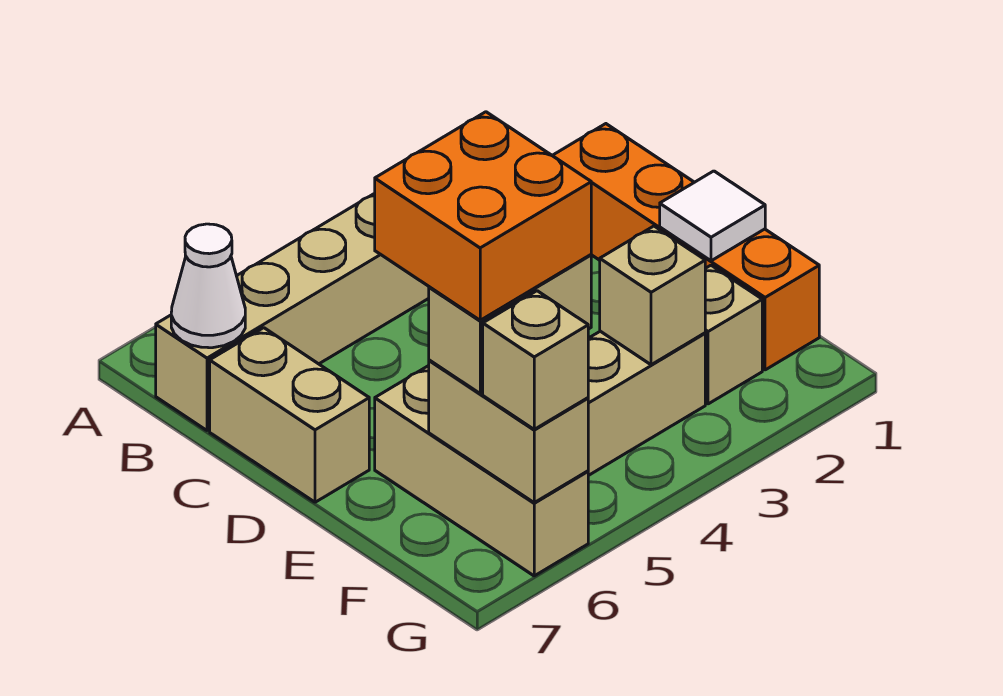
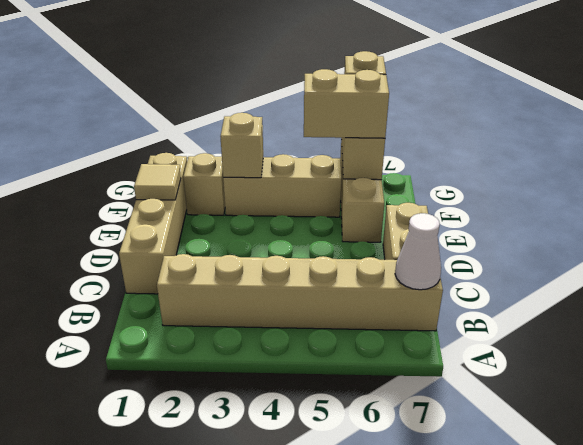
orange 1x4 brick [552,124,819,370] -> tan 1x4 brick [119,153,187,294]
white 1x1 tile [660,171,765,261] -> tan 1x1 tile [134,164,181,200]
orange 2x2 brick [375,112,591,320] -> none

